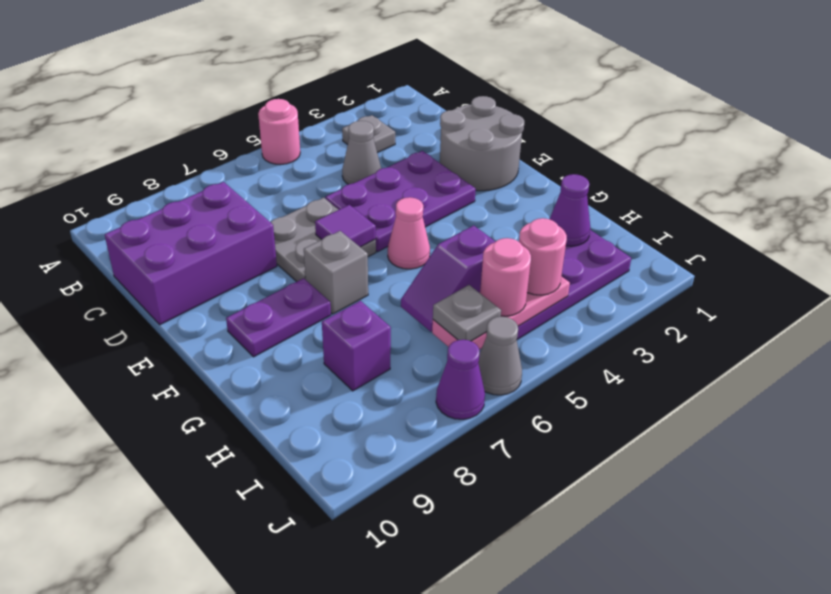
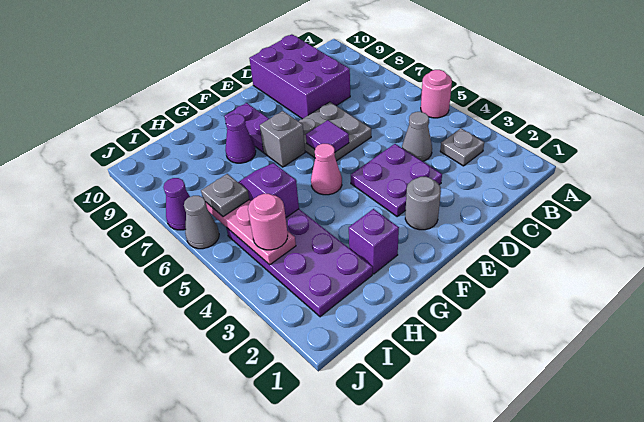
grey 2x2 round brick [440,96,524,191] -> grey 1x1 round brick [405,177,441,230]
purple 2x3 plate [325,151,476,252] -> purple 2x2 plate [351,144,442,216]
purple 1x1 cone [550,174,590,246] -> purple 1x1 cone moved to [225,114,256,163]
purple 1x1 brick [322,301,391,391] -> purple 1x1 brick moved to [349,209,399,274]
pink 1x1 round brick [480,238,531,316] -> none

